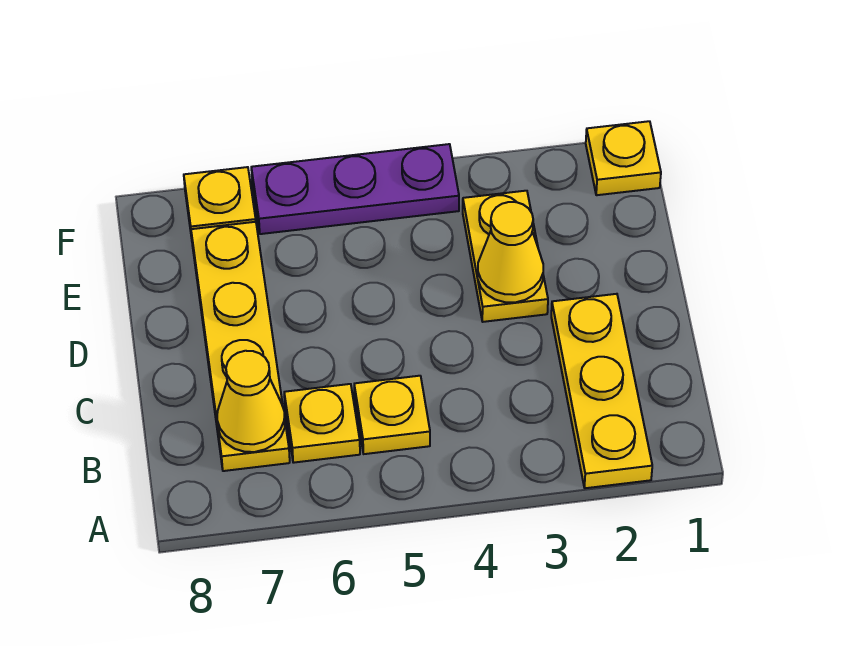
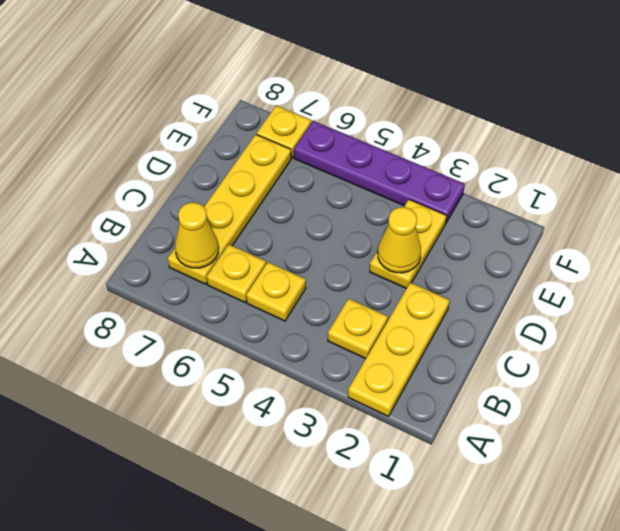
yellow 1x1 plate [586,121,661,195] -> yellow 1x1 plate moved to [328,299,388,359]
purple 1x3 plate [251,144,459,234] -> purple 1x4 plate [294,121,465,223]

